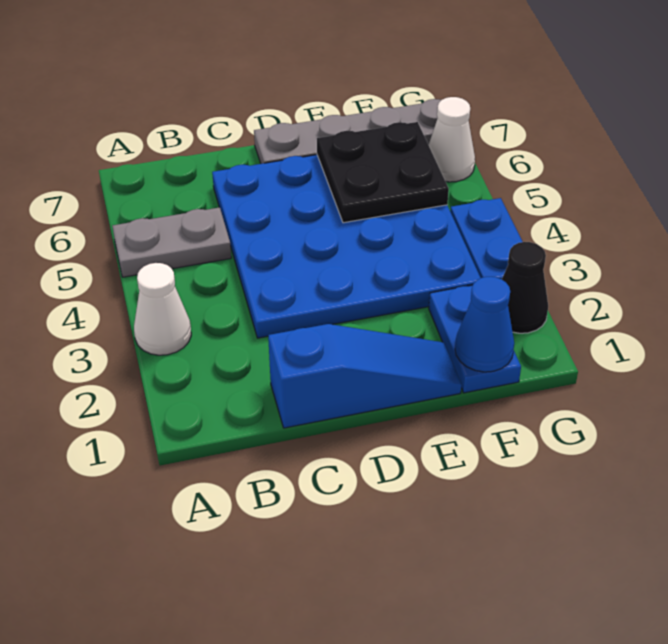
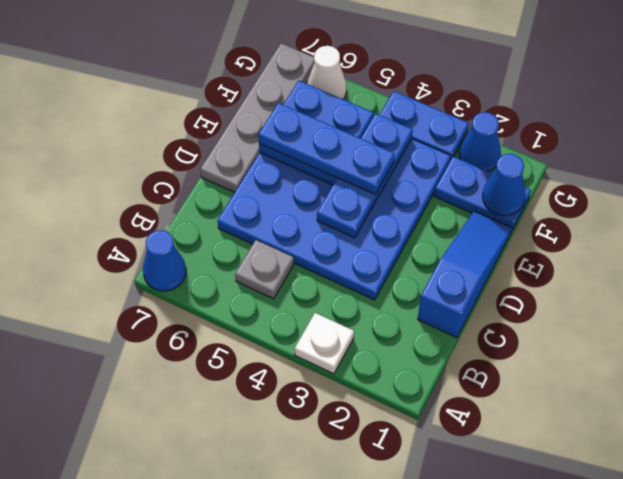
white 1x1 cone [134,263,191,355] -> white 1x1 plate [295,313,354,374]
grey 1x2 plate [112,207,231,277] -> grey 1x1 plate [235,240,294,299]
none -> blue 1x1 cone [143,230,186,291]
none -> blue 1x3 plate [317,113,413,238]
none -> blue 1x3 plate [258,103,395,194]
black 2x2 plate [317,122,449,223] -> blue 2x2 plate [259,80,374,185]
black 1x1 cone [502,242,548,333] -> blue 1x1 cone [459,112,501,172]

